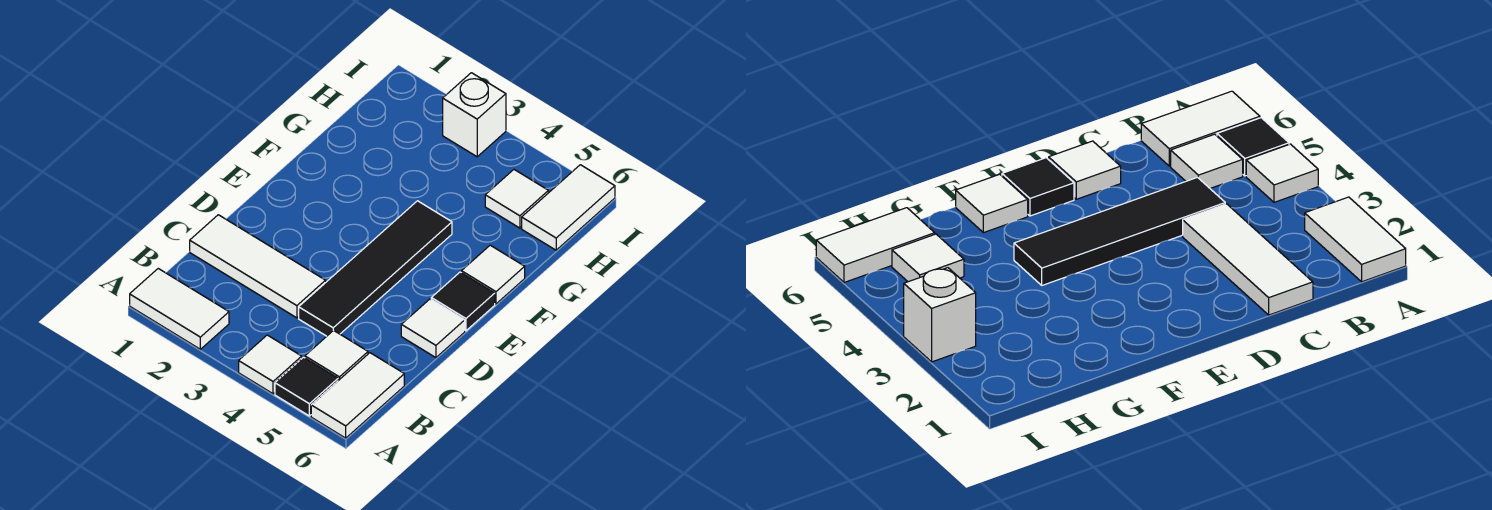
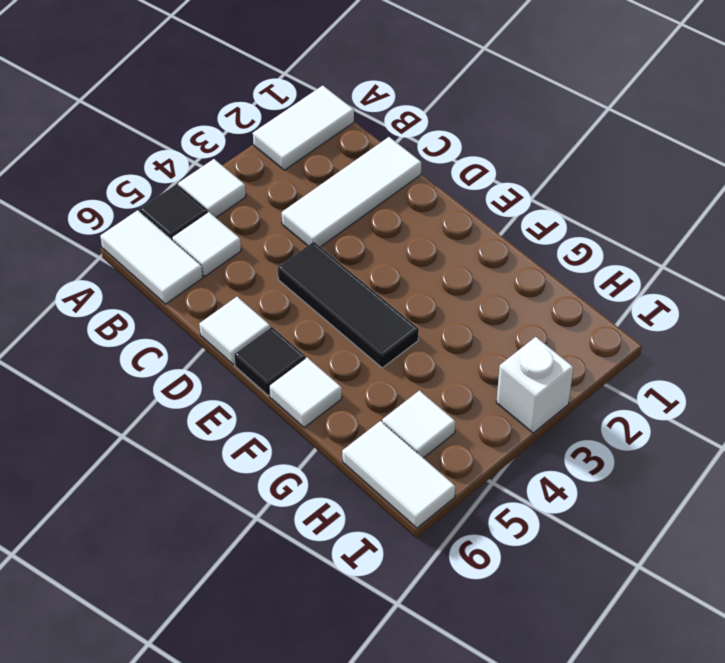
black 1x4 tile [299,201,452,336] -> black 1x3 tile [278,242,419,368]

